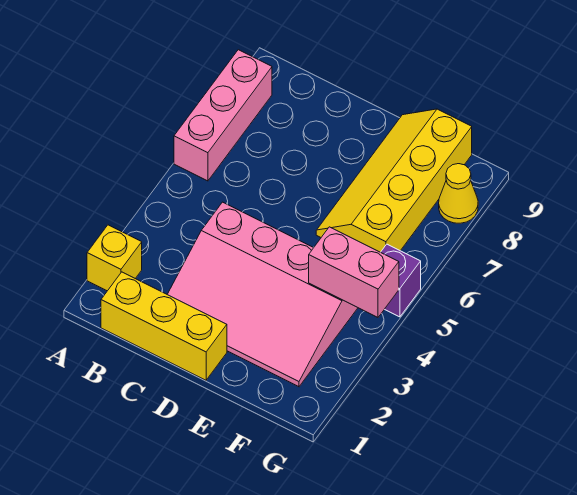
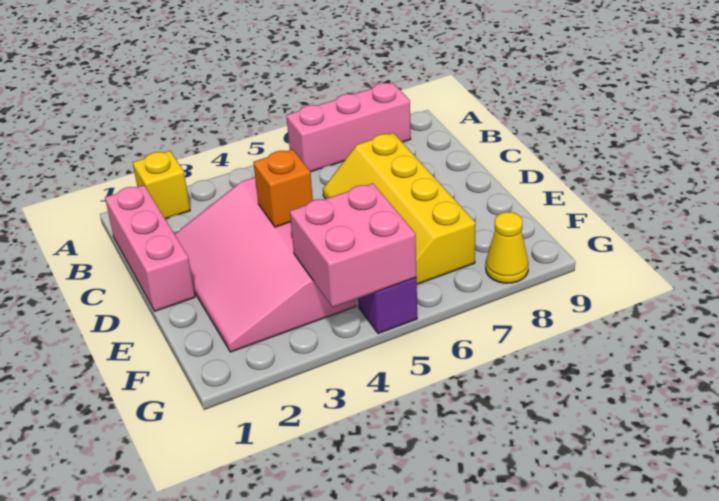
yellow 1x3 brick [101,272,227,380] -> pink 1x3 brick [105,185,195,311]
none -> orange 1x1 brick [253,149,313,227]
yellow 2x4 slope [316,109,472,252] -> yellow 2x4 slope turned to [323,133,475,284]
pink 1x2 brick [309,227,399,317] -> pink 2x2 brick [290,183,416,307]

